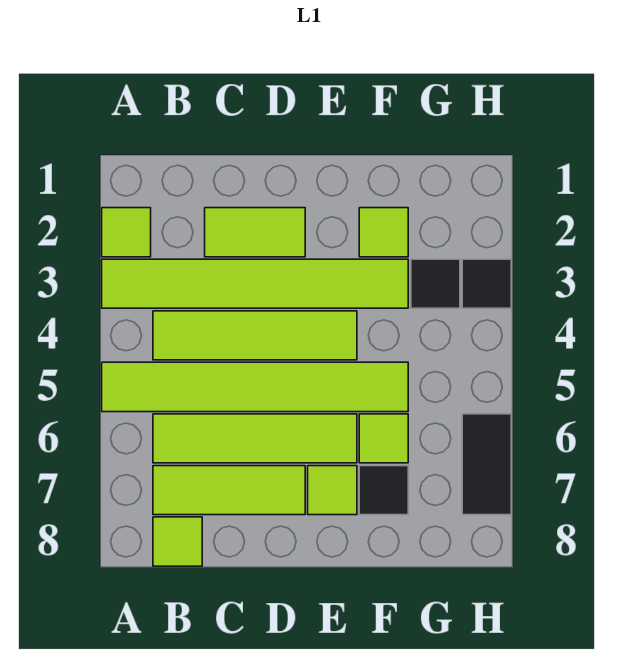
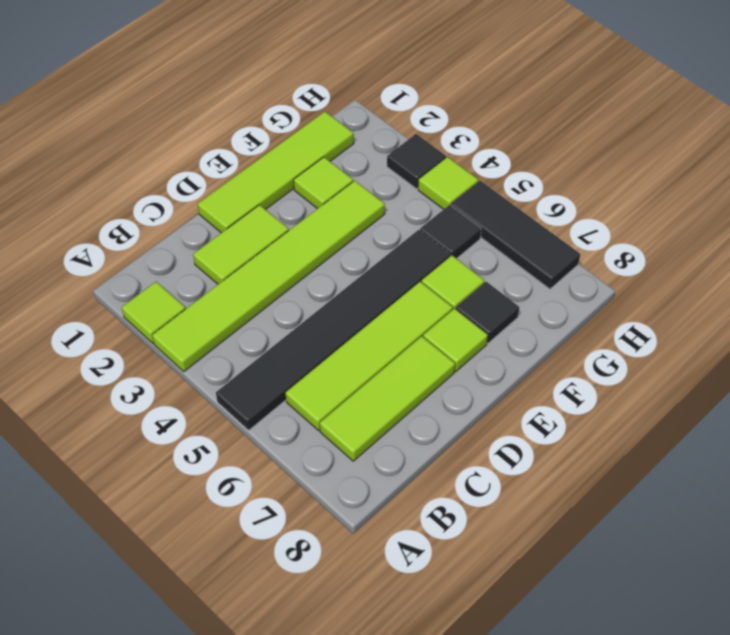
lime 1x6 tile [102,362,408,412] -> black 1x6 tile [216,230,450,430]
lime 1x4 tile [153,311,357,360] -> lime 1x4 tile moved to [198,112,354,233]
lime 1x1 tile [153,517,202,566] -> lime 1x1 tile moved to [418,157,478,209]
black 1x1 tile [411,259,460,308] -> black 1x1 tile moved to [420,205,481,259]
black 1x2 tile [462,414,511,515] -> black 1x3 tile [451,181,580,289]

